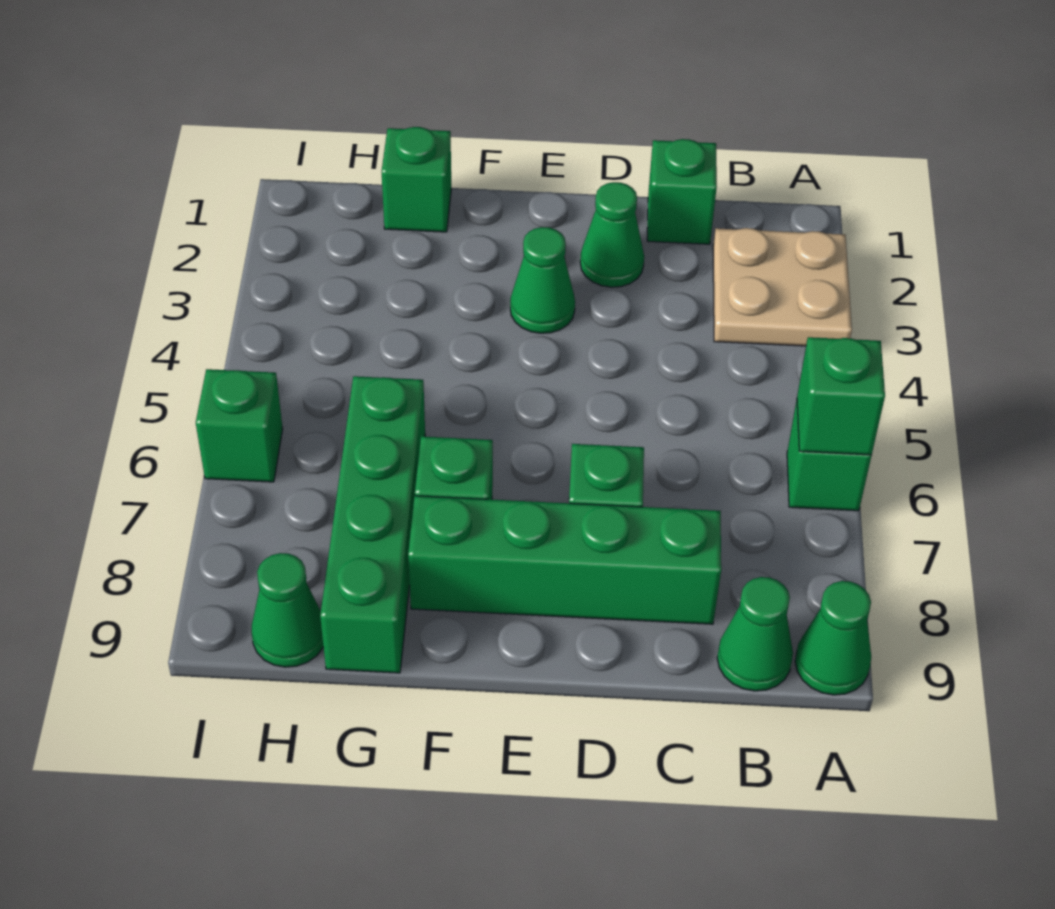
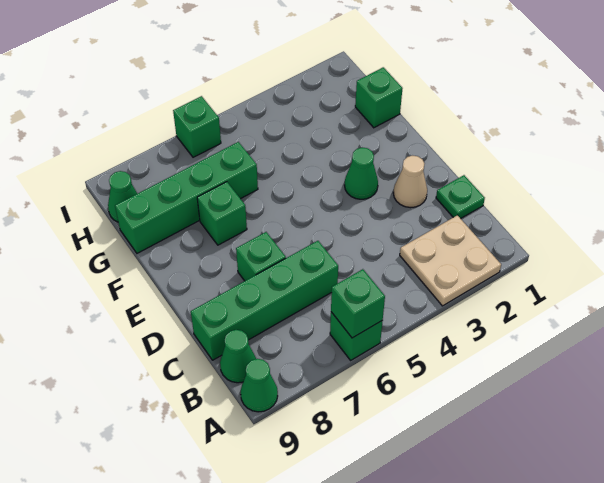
green 1x1 brick [647,139,717,244] -> green 1x1 plate [436,175,485,219]
green 1x4 brick [408,496,721,624] -> green 1x4 brick turned to [191,241,338,360]
green 1x1 cone [580,182,644,287] -> tan 1x1 cone [393,156,427,208]

